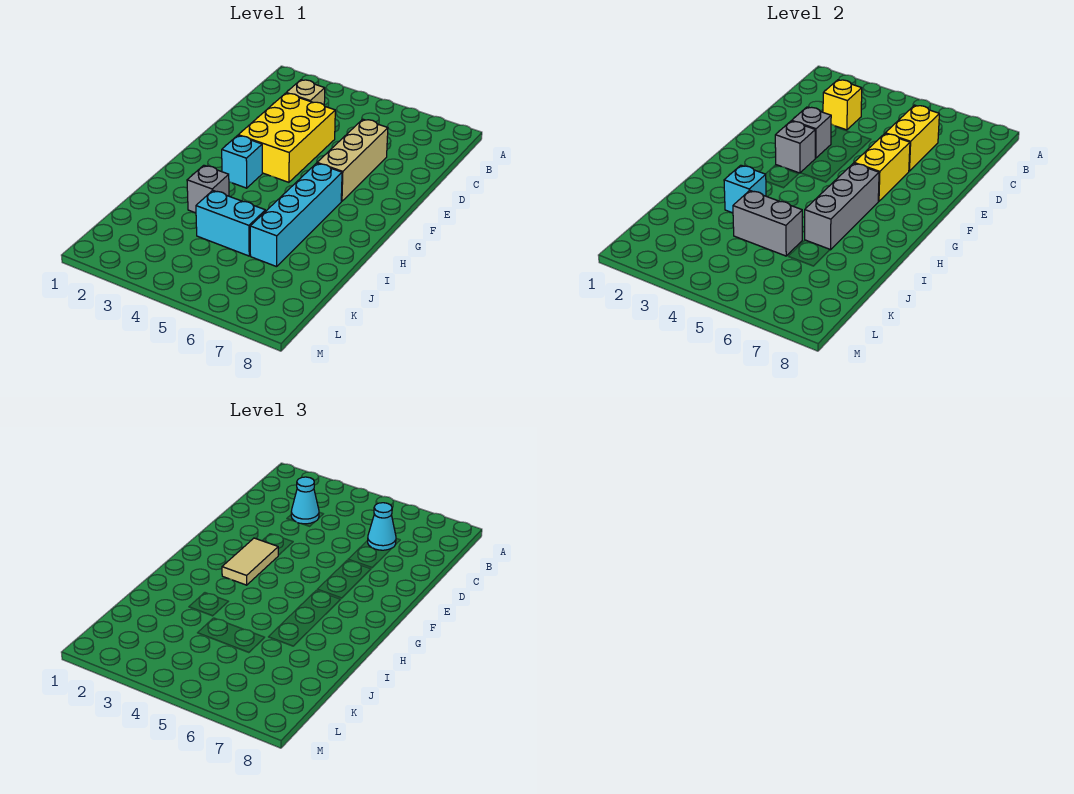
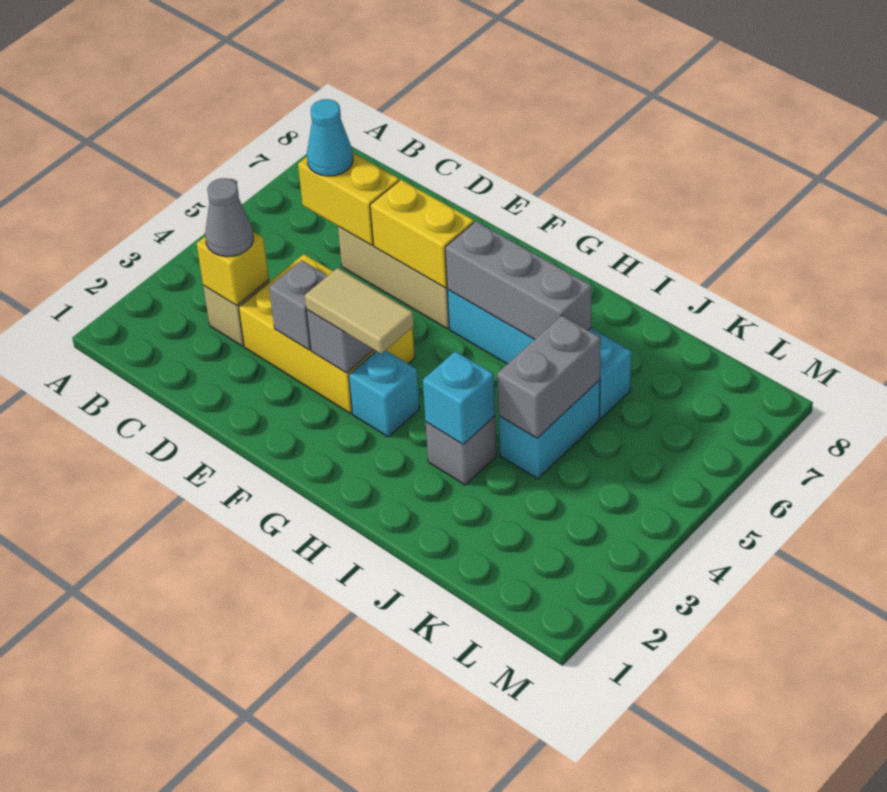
cyan 1x1 cone [291,477,319,524] -> grey 1x1 cone [205,178,253,257]

